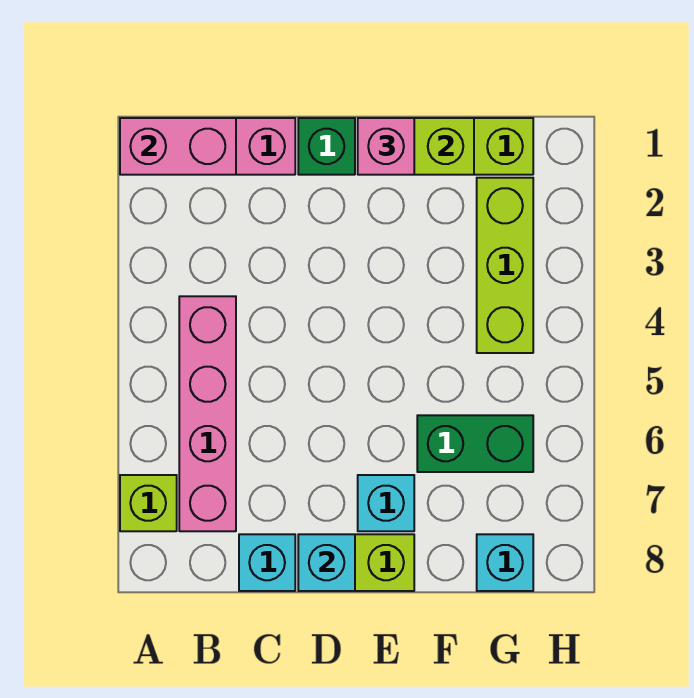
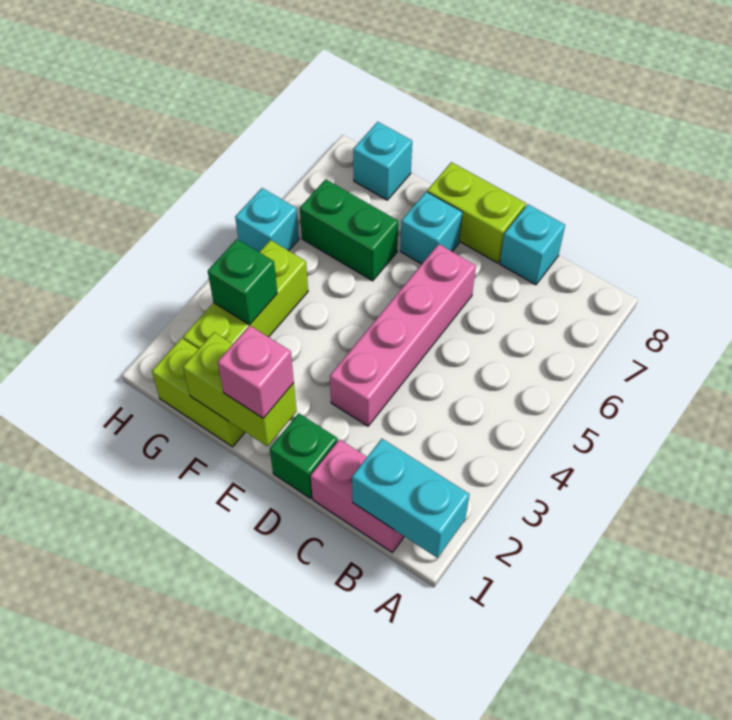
pink 1x2 brick [120,118,236,175] -> cyan 1x2 brick [352,439,469,558]
lime 1x1 brick [120,475,177,531] -> none
pink 1x4 brick [179,296,236,531] -> pink 1x4 brick moved to [330,244,476,426]
cyan 1x1 brick [298,534,355,591] -> cyan 1x1 brick moved to [235,188,299,252]
none -> green 1x1 brick [208,239,277,325]

